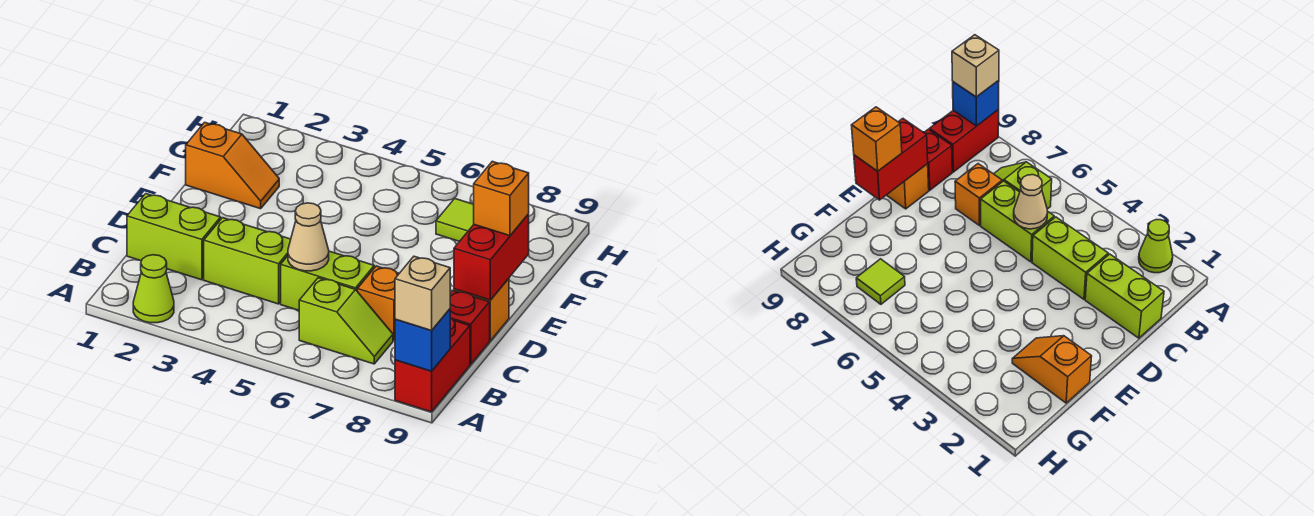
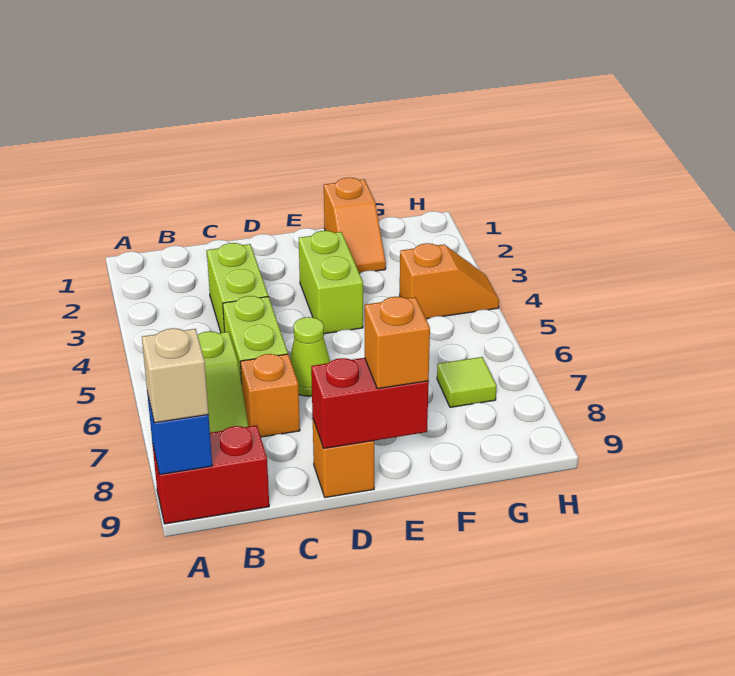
lime 1x1 cone [133,255,174,323] -> lime 1x1 cone moved to [290,317,330,396]
lime 1x2 brick [127,194,221,280] -> lime 1x2 brick moved to [299,231,363,334]
tan 1x1 cone [288,203,329,271] -> none
red 1x1 brick [450,290,490,365] -> none
none -> orange 1x2 slope [400,243,499,319]

